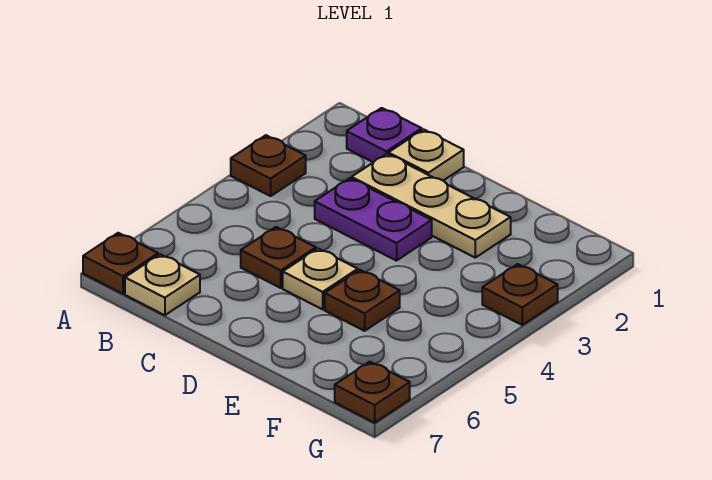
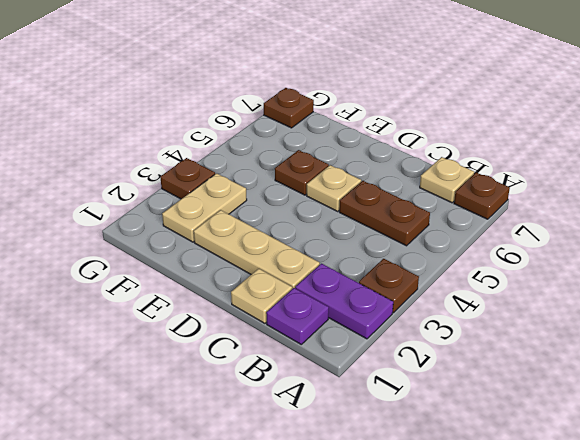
purple 1x2 plate [315,178,432,261] -> purple 1x2 plate moved to [295,264,393,339]
brown 1x1 plate [241,227,316,288] -> brown 1x2 plate [339,181,430,246]
none -> tan 1x2 plate [162,173,247,242]

